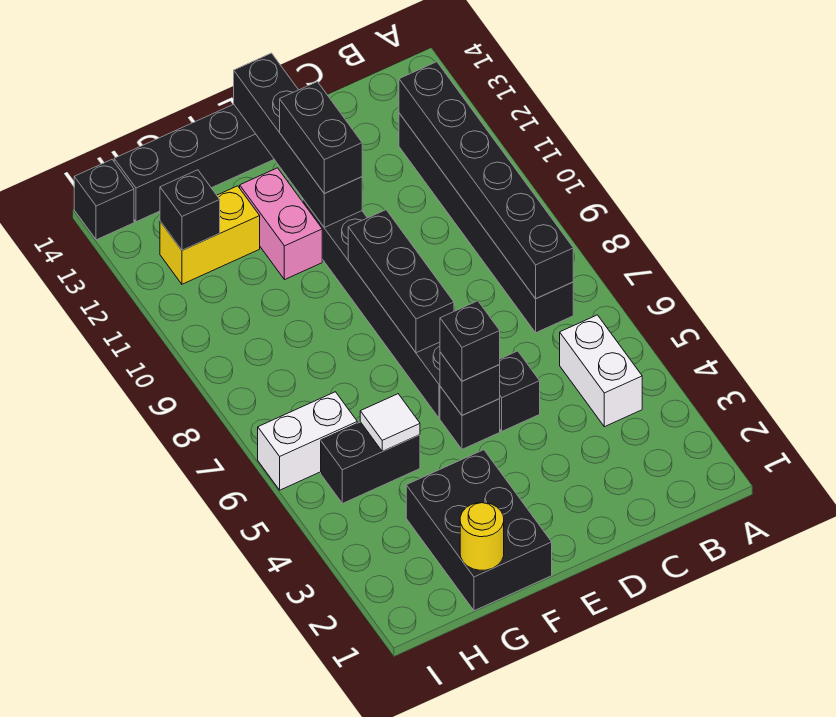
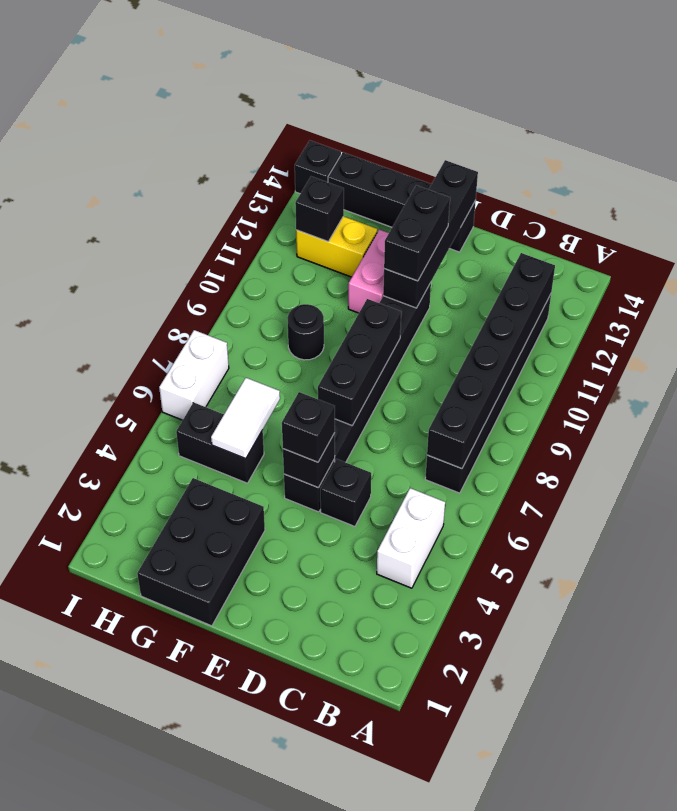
yellow 1x1 round brick [460,502,504,570] -> none
white 1x1 tile [360,394,420,451] -> white 1x2 tile [211,378,280,459]
none -> black 1x1 round brick [287,304,324,360]
white 1x2 brick [258,392,357,490] -> white 1x2 brick turned to [159,330,229,420]

